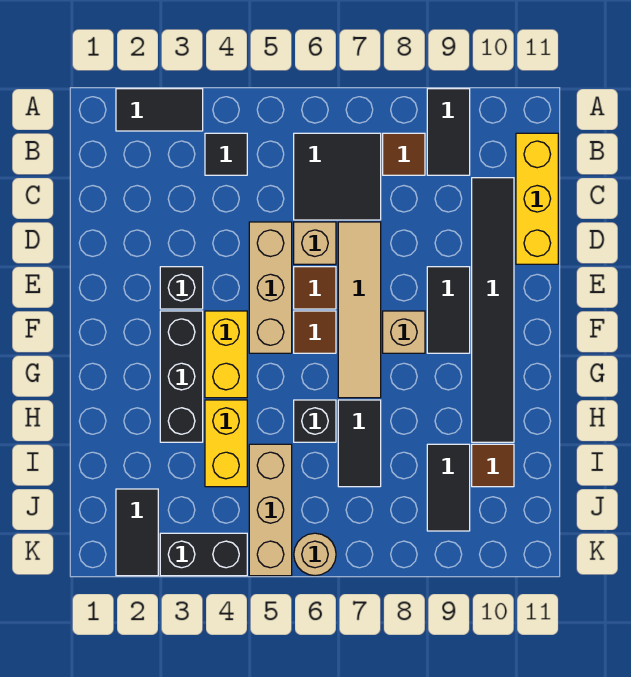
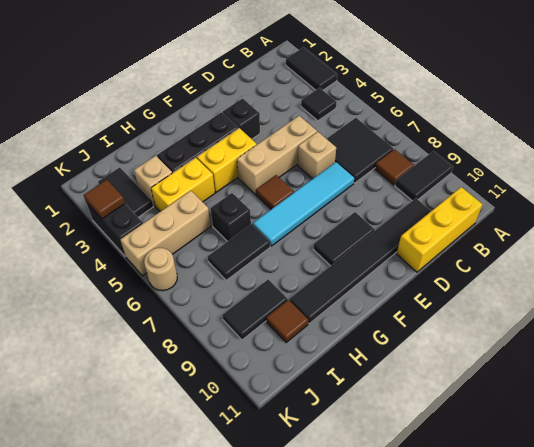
tan 1x4 tile [338,222,381,398] -> cyan 1x4 tile [253,162,354,246]
brown 1x1 tile [294,267,336,309] -> brown 1x1 tile moved to [84,180,125,219]
tan 1x1 brick [383,311,425,353] -> tan 1x1 brick moved to [134,156,172,206]
black 1x2 tile [116,489,158,576] -> black 1x2 tile turned to [98,167,154,217]

